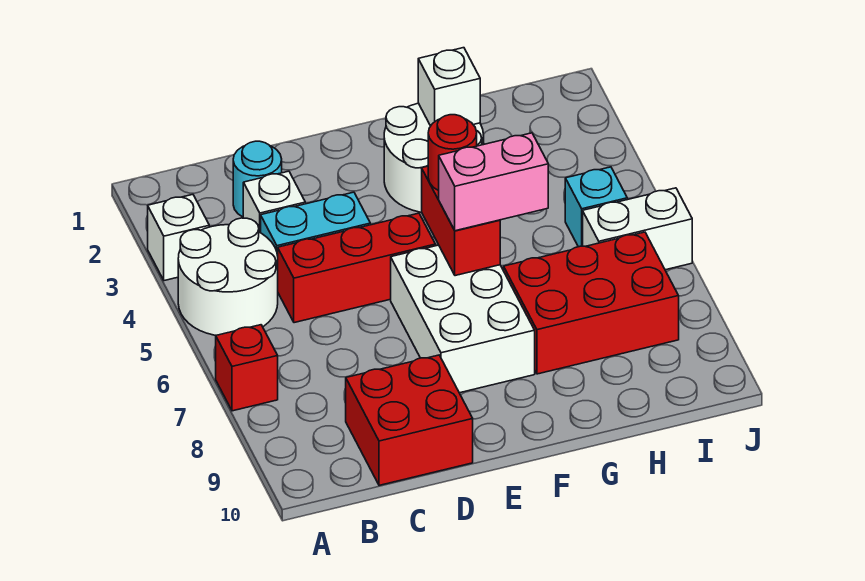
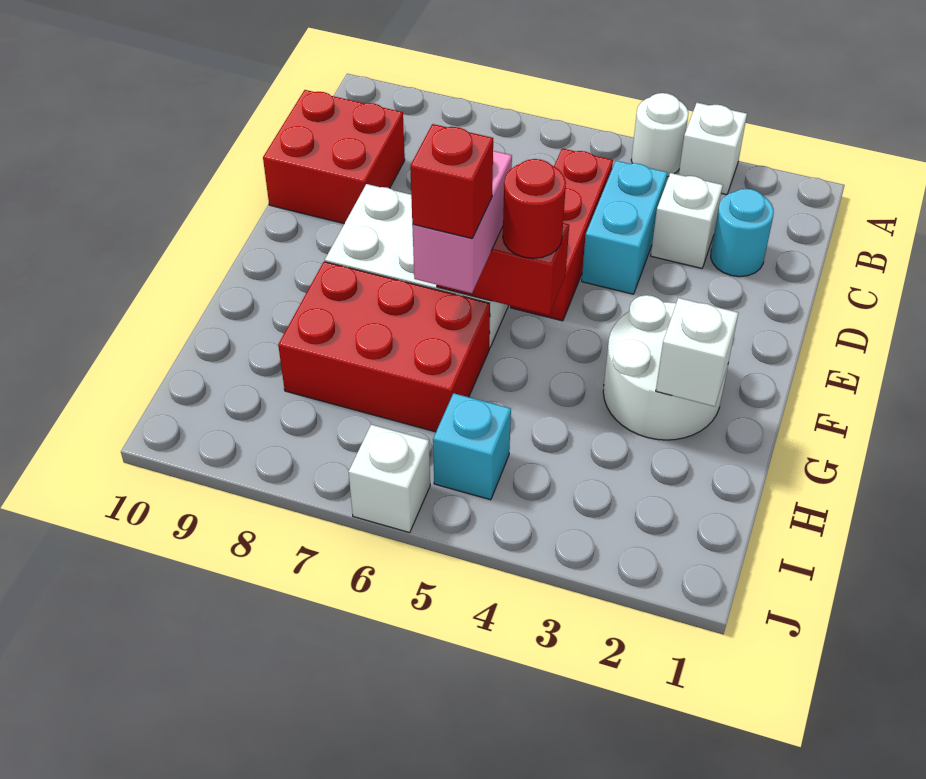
white 2x2 round brick [178,218,278,335] -> white 1x1 round brick [631,93,688,177]
red 1x1 brick [216,325,278,411] -> red 1x1 brick moved to [410,124,493,239]
red 2x3 brick [504,232,679,374] -> red 2x3 brick turned to [278,262,490,432]
white 1x2 brick [583,188,692,270] -> white 1x1 brick [349,425,430,533]

